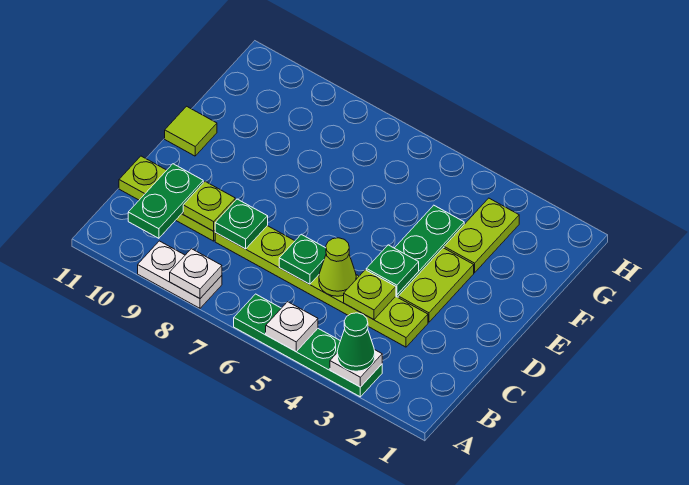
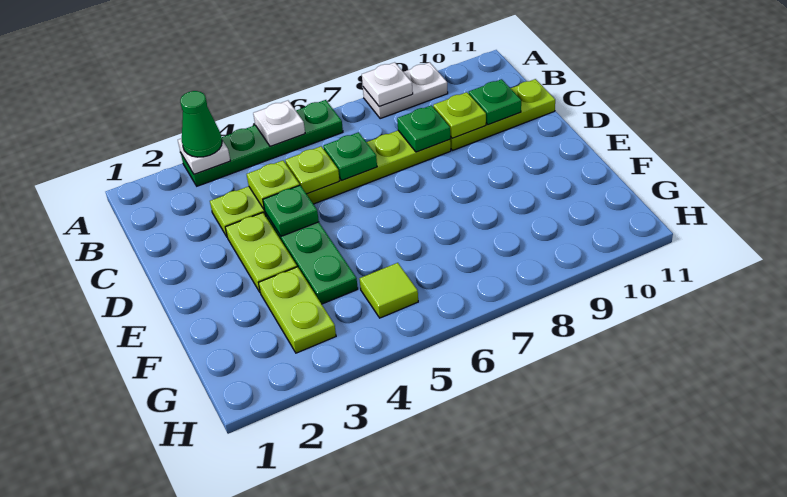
green 1x2 plate [128,164,203,238] -> green 1x1 plate [469,79,521,125]
lime 1x1 cone [319,238,356,296] -> lime 1x1 plate [285,146,339,194]
lime 1x1 tile [165,106,217,156] -> lime 1x1 tile moved to [360,263,418,318]

